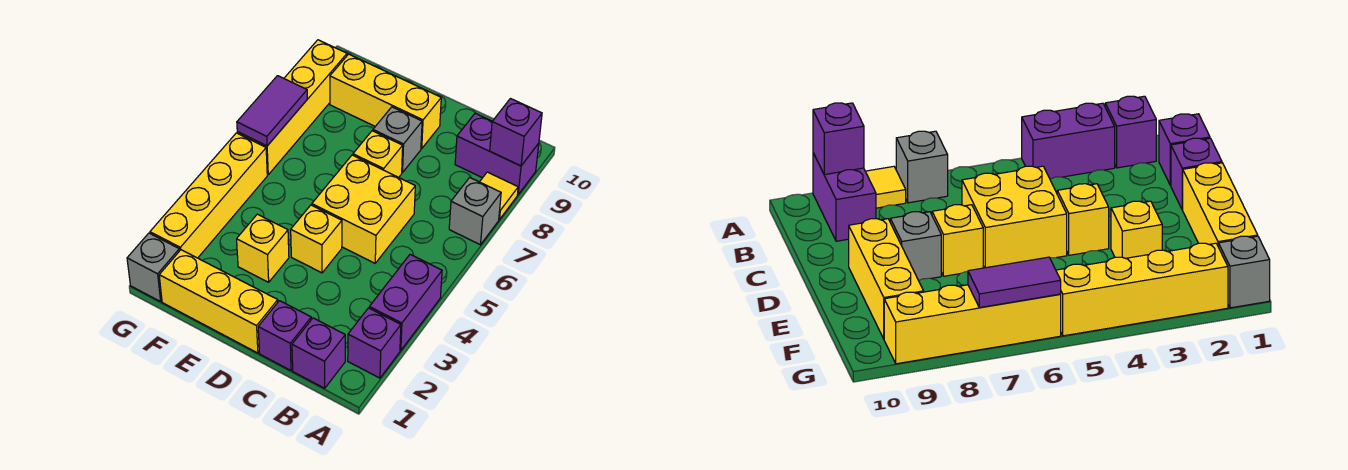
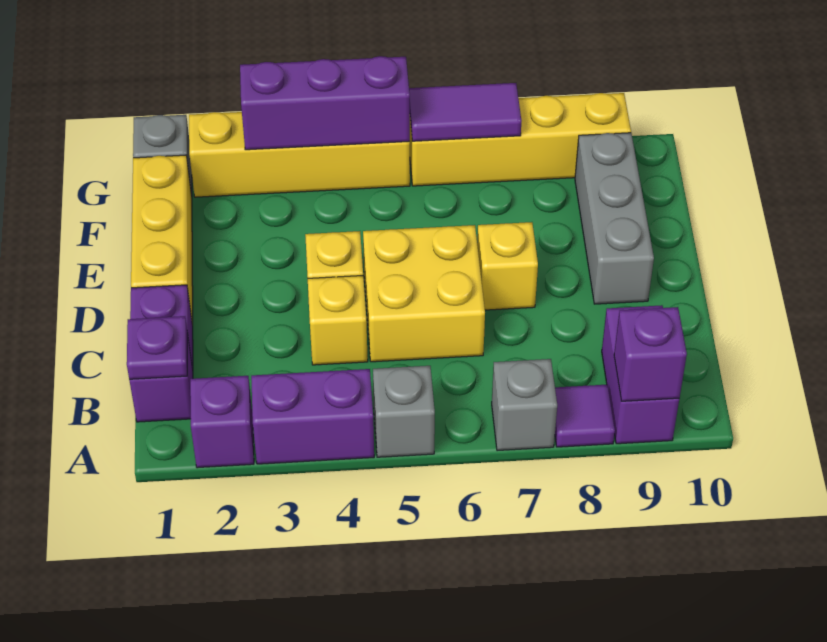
yellow 1x1 tile [480,172,518,220] -> purple 1x1 tile [555,385,615,447]
none -> purple 1x1 plate [127,316,187,379]
grey 1x1 brick [373,107,422,173] -> grey 1x1 brick moved to [373,366,435,457]
yellow 1x3 brick [330,54,441,149] -> grey 1x3 brick [575,133,654,304]
yellow 1x1 brick [237,214,289,282] -> yellow 1x1 brick moved to [308,276,368,365]
none -> purple 1x3 brick [240,56,410,150]

